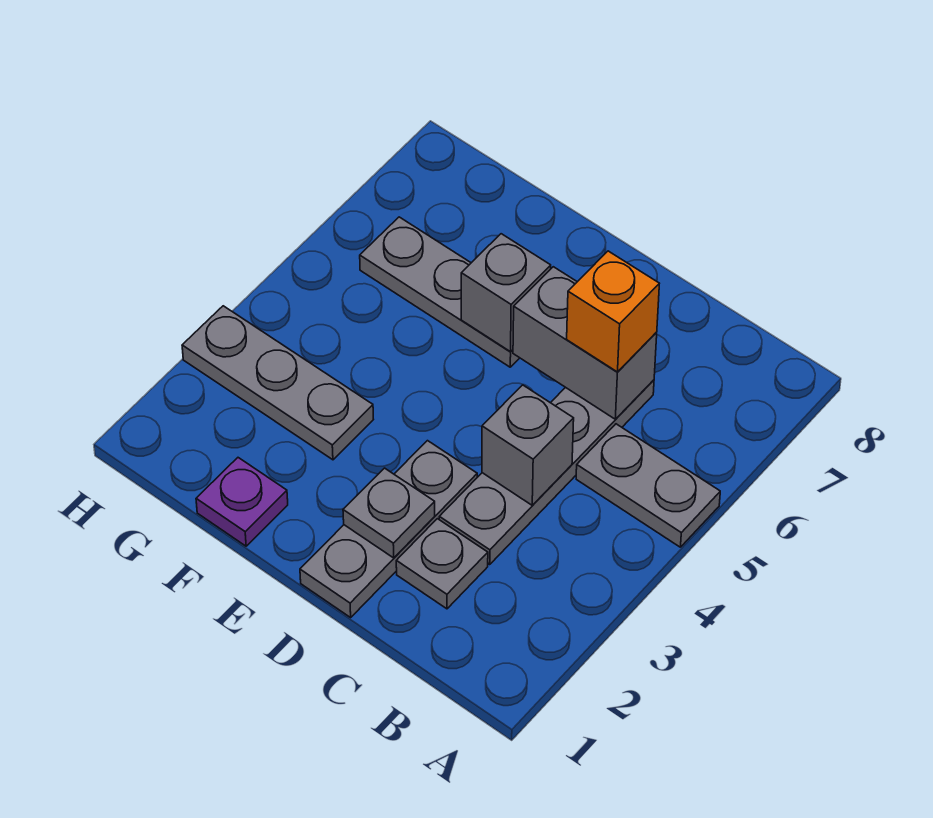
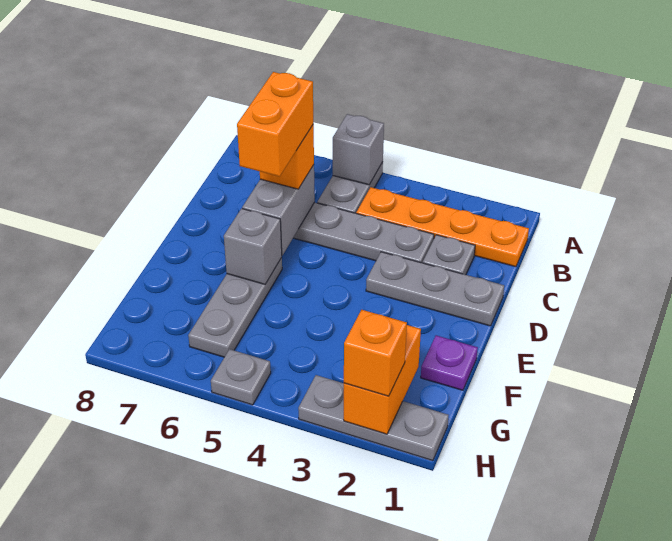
none -> orange 1x4 plate [356,187,529,267]
grey 1x1 brick [482,385,574,505] -> grey 1x1 brick moved to [333,114,384,185]
none -> orange 1x2 brick [237,72,313,177]
grey 1x1 plate [343,468,435,558] -> grey 1x1 plate moved to [211,349,271,405]
grey 1x3 plate [182,306,373,460] -> grey 1x3 plate turned to [298,375,449,461]
none -> orange 1x2 brick [344,325,421,434]
none -> orange 1x1 brick [344,310,407,396]

